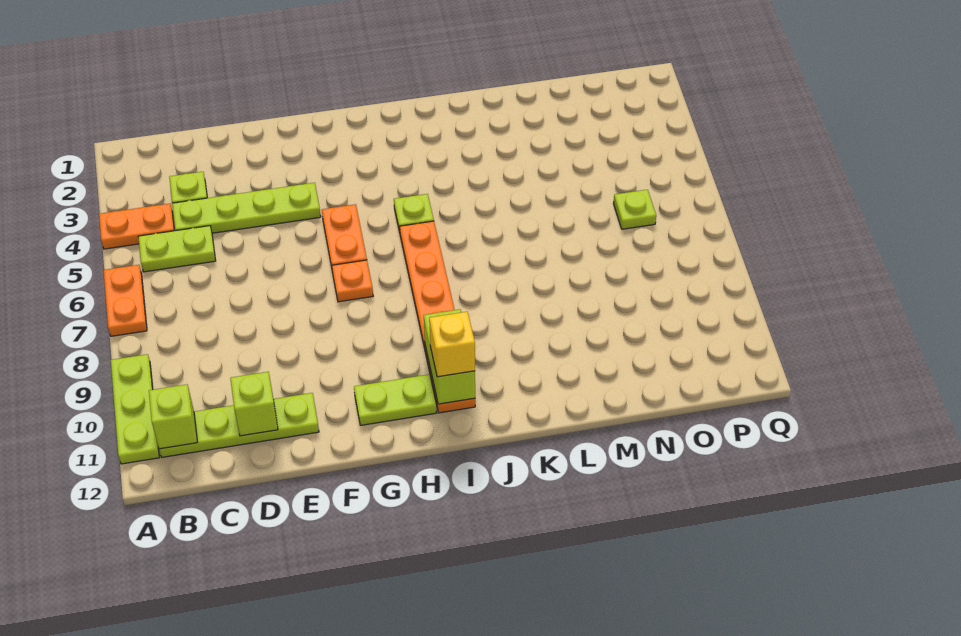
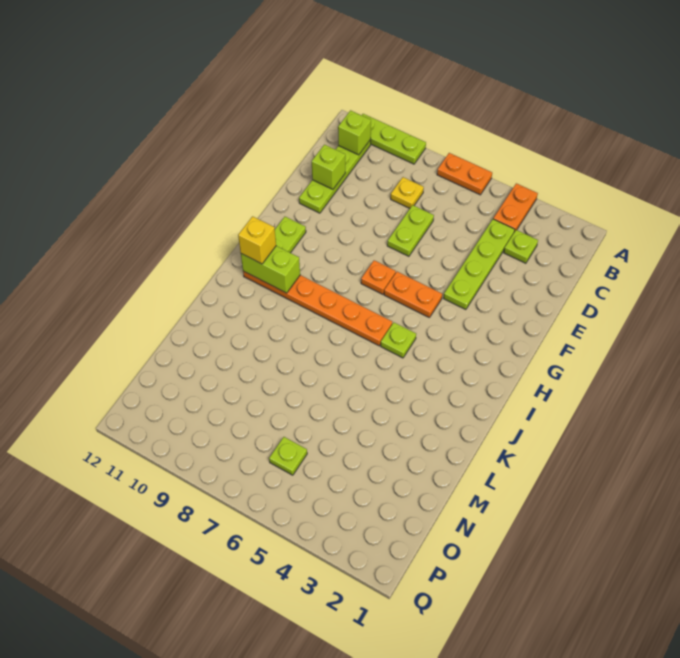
lime 1x2 plate [138,226,216,272] -> lime 1x2 plate moved to [387,205,434,256]
none -> yellow 1x1 plate [391,177,424,208]

